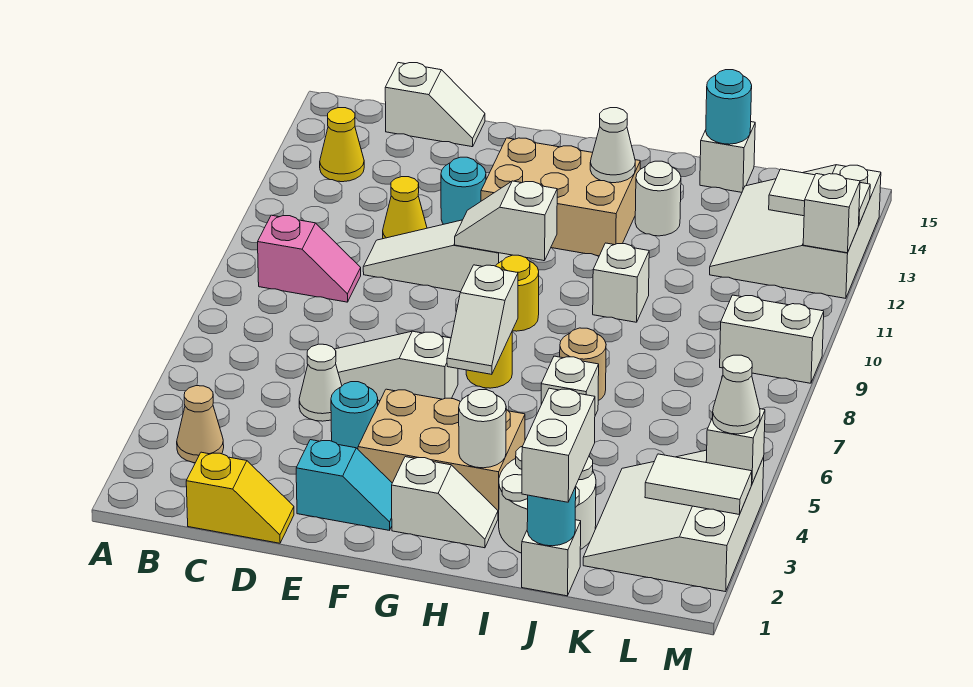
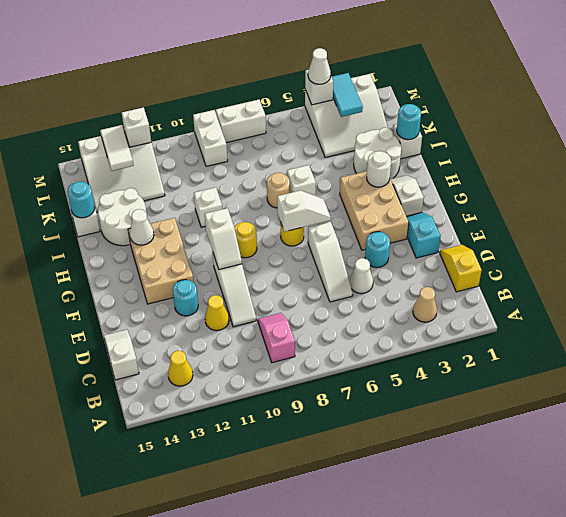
white 1x1 round brick [635,161,681,236] -> white 2x2 round brick [98,188,147,246]
white 1x2 brick [522,388,595,502] -> white 1x2 brick moved to [216,100,266,143]
white 1x2 tile [645,454,752,515] -> cyan 1x2 tile [332,73,363,117]

